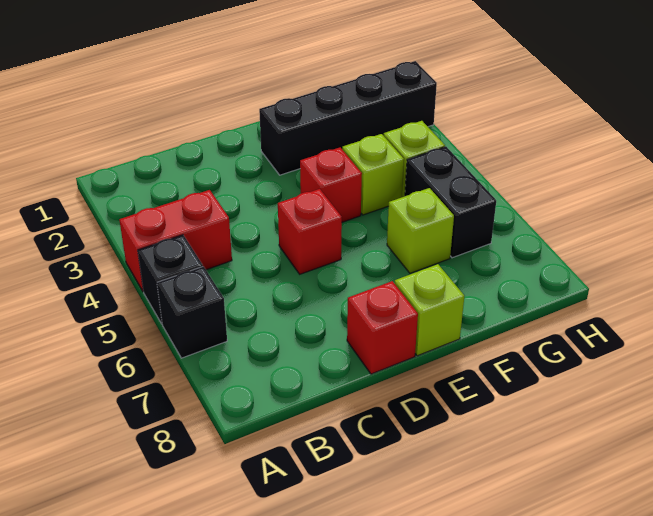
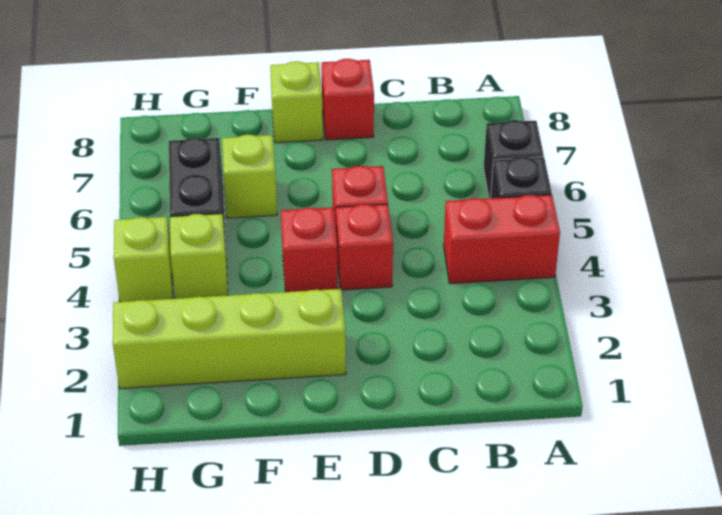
none -> red 1x1 brick [336,204,393,290]
black 1x4 brick [259,61,437,175] -> lime 1x4 brick [113,289,346,389]
lime 1x1 brick [342,134,404,215] -> lime 1x1 brick moved to [114,217,173,302]

